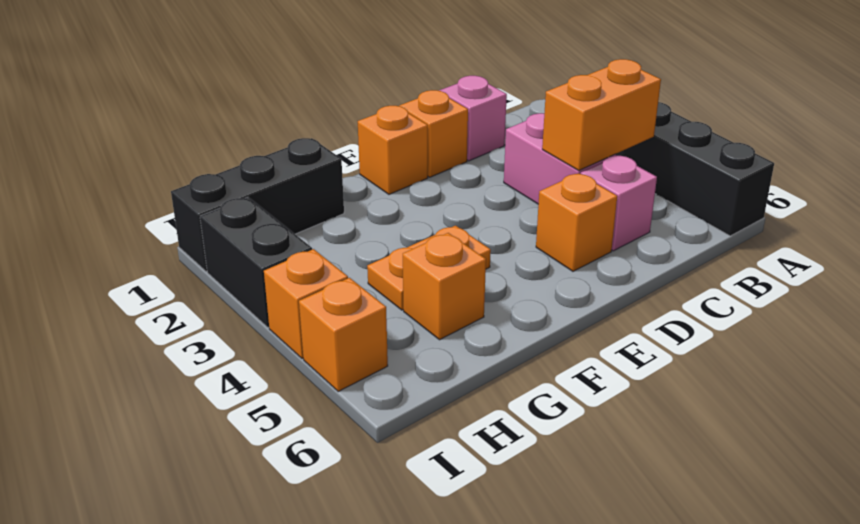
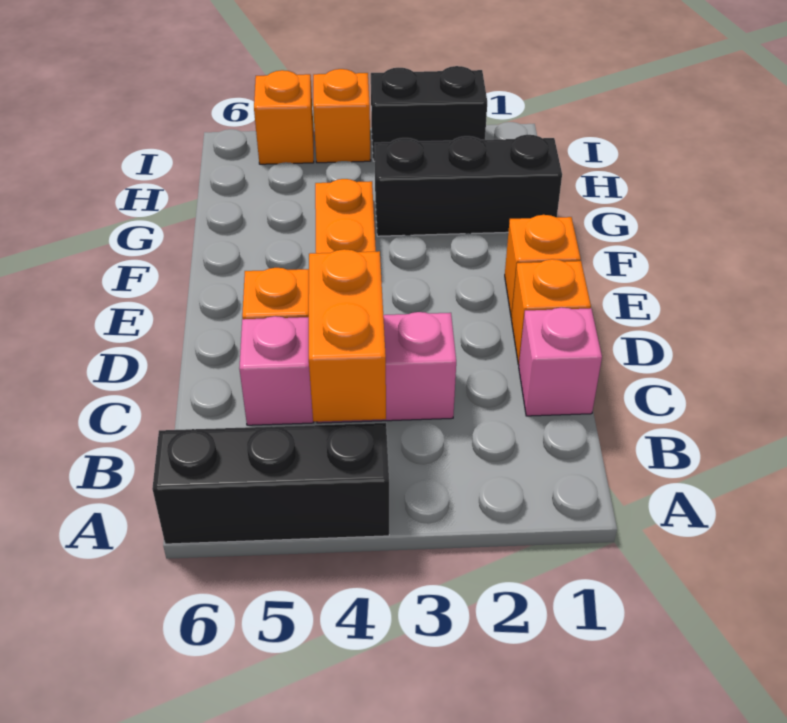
black 1x3 brick [171,138,344,272] -> black 1x3 brick turned to [375,135,562,236]
orange 1x1 brick [403,233,486,340] -> none

